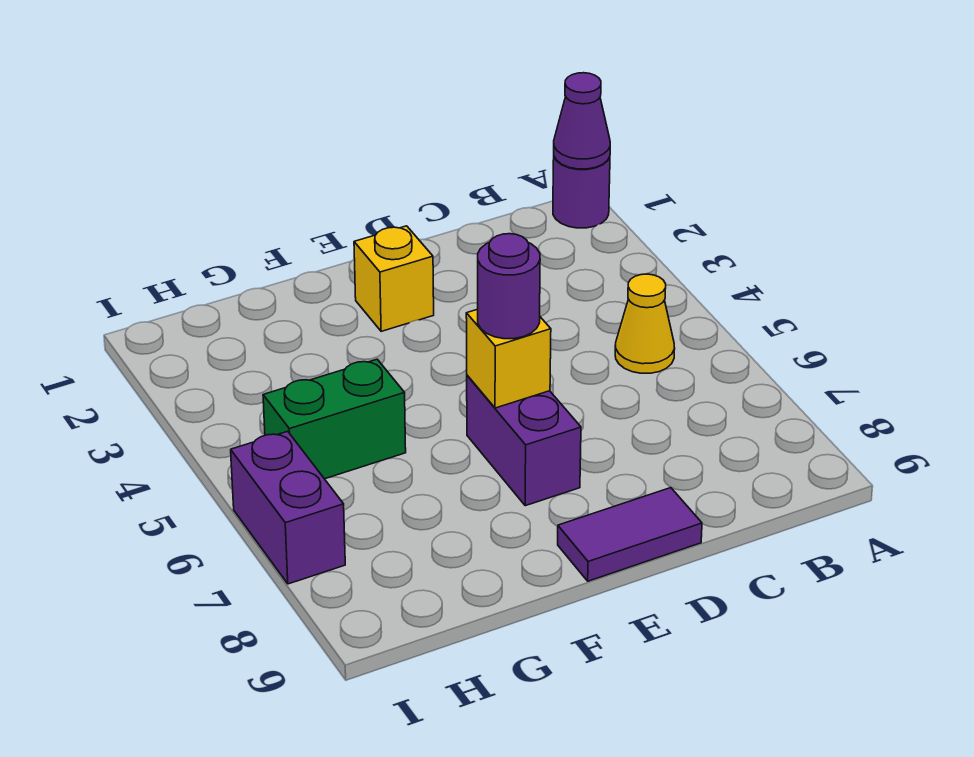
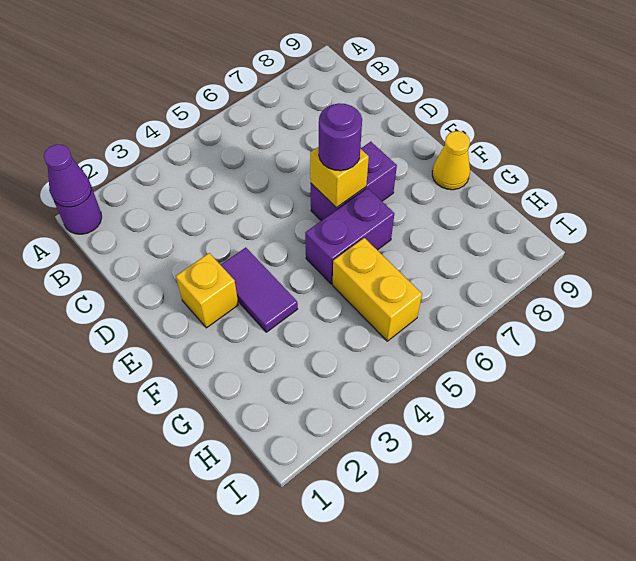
yellow 1x1 cone [615,274,675,373] -> yellow 1x1 cone moved to [432,131,470,190]
purple 1x2 tile [558,488,702,581] -> purple 1x2 tile moved to [221,247,298,332]
green 1x2 brick [263,359,406,479] -> yellow 1x2 brick [333,238,422,341]
purple 1x2 brick [231,431,345,584] -> purple 1x2 brick moved to [305,188,394,284]

